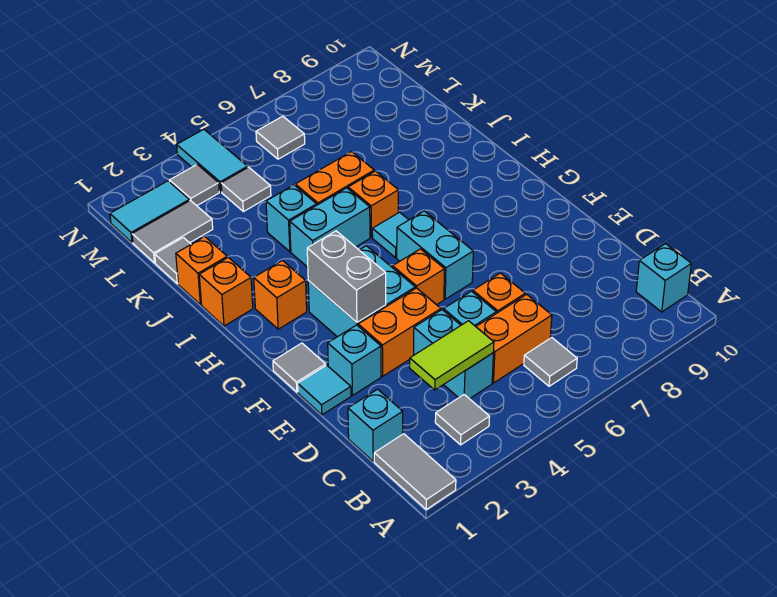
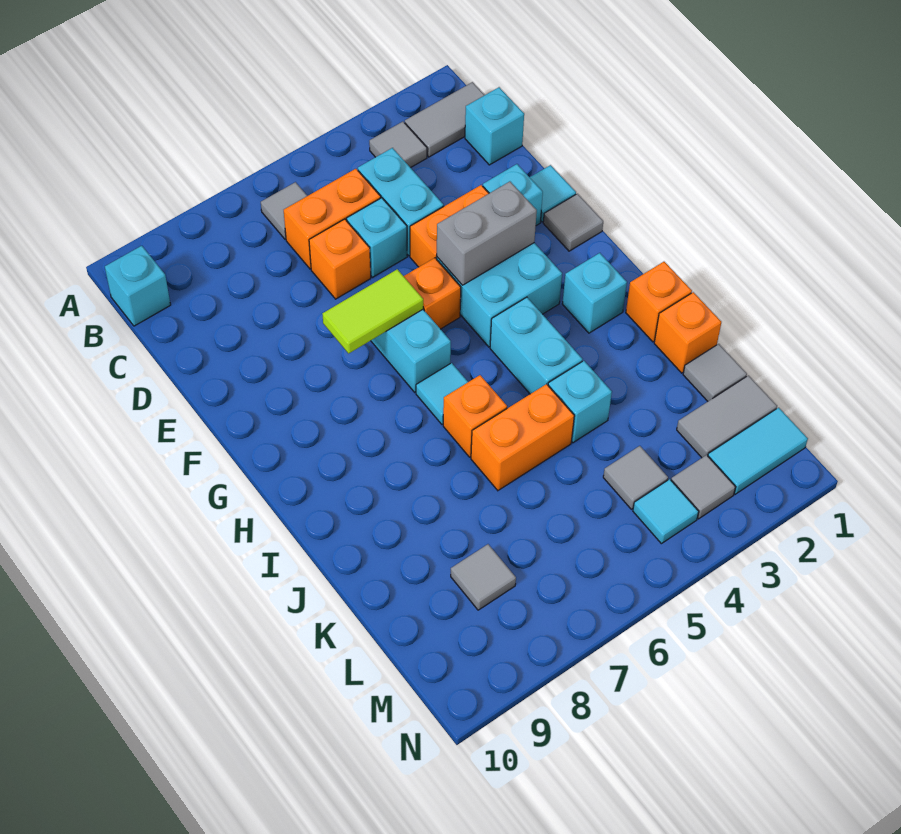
grey 1x2 tile [374,434,456,509] -> grey 1x2 tile turned to [405,82,484,157]
lime 1x2 tile [410,321,494,390] -> lime 1x2 tile moved to [323,269,423,353]
grey 1x2 brick [307,231,386,322] -> grey 1x2 brick turned to [437,182,537,285]
orange 1x1 brick [254,261,307,329] -> cyan 1x1 brick [562,253,627,333]
cyan 1x2 brick [290,188,370,267] -> cyan 1x2 brick turned to [490,297,583,394]
cyan 1x2 tile [177,129,248,192] -> cyan 1x1 tile [633,479,699,544]
grey 1x1 tile [256,116,305,159] -> grey 1x1 tile moved to [451,544,516,610]

